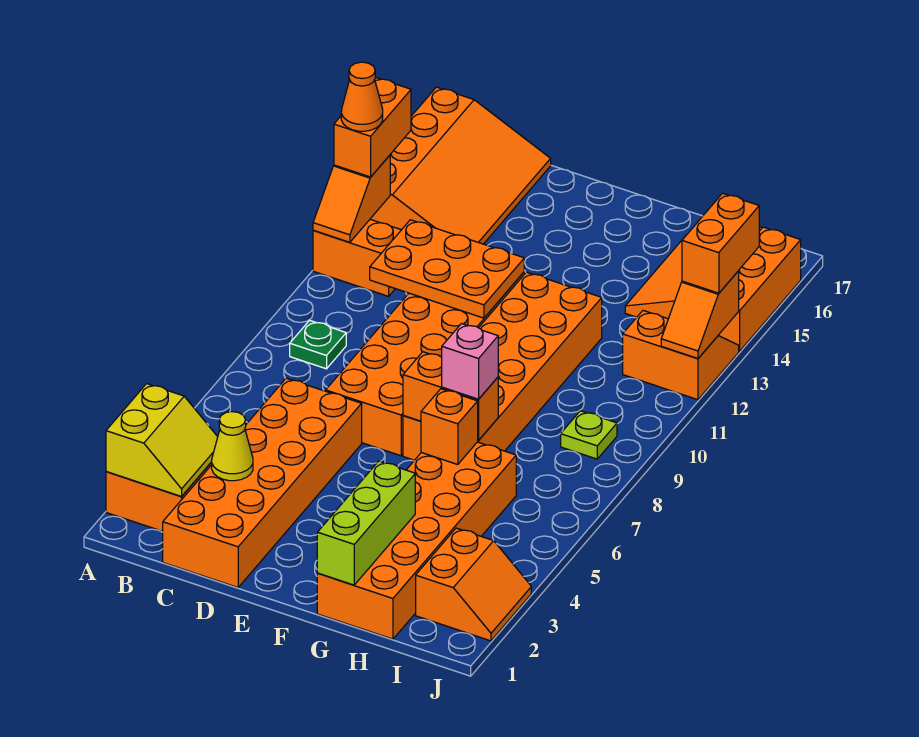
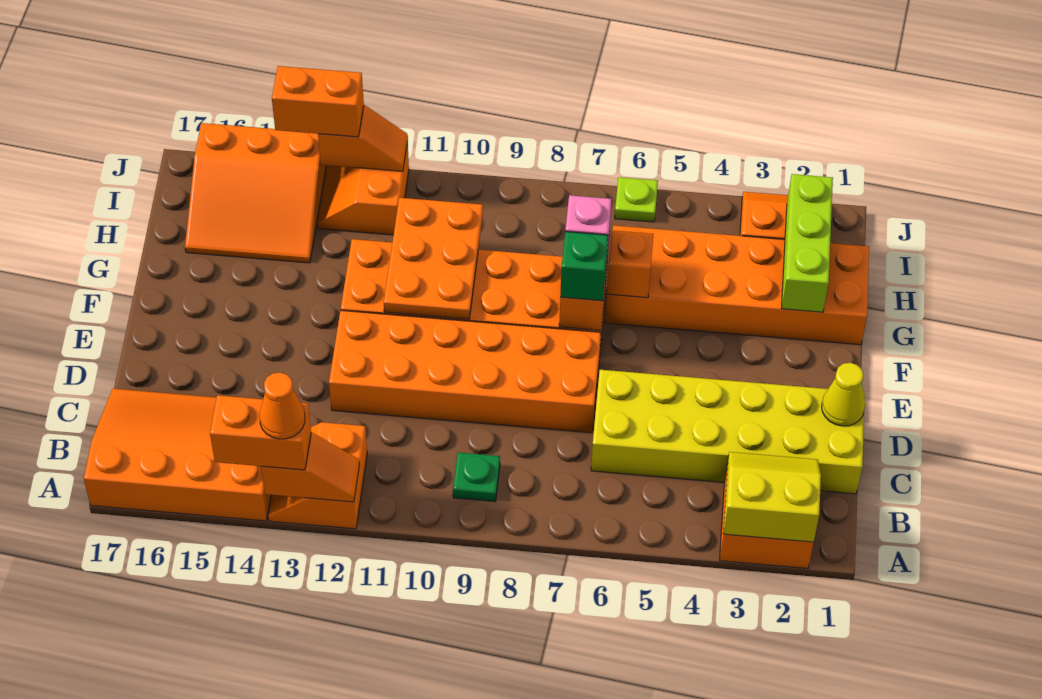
orange 2x6 brick [163,378,362,587] -> yellow 2x6 brick [591,370,865,494]
yellow 1x1 cone [212,412,253,481] -> yellow 1x1 cone moved to [822,363,865,426]
orange 2x3 plate [370,220,524,318] -> orange 2x3 plate moved to [384,198,483,319]
none -> green 1x1 brick [560,232,608,301]
lime 1x3 brick [317,461,415,585] -> lime 1x3 brick turned to [782,174,833,312]
lime 1x1 plate [561,411,617,459] -> lime 1x1 plate moved to [615,177,658,222]

